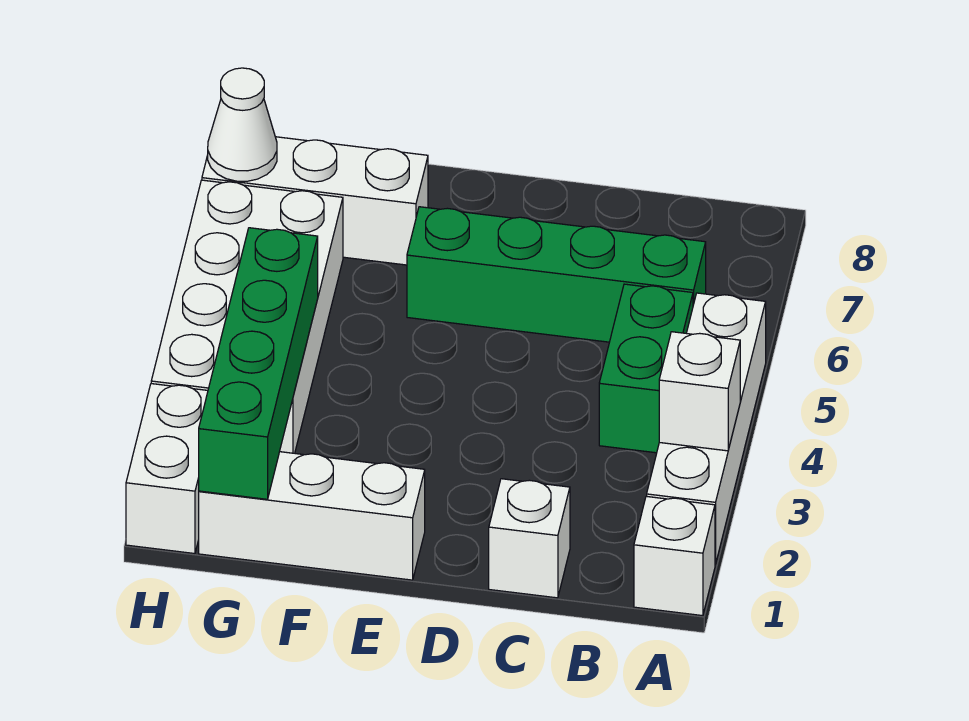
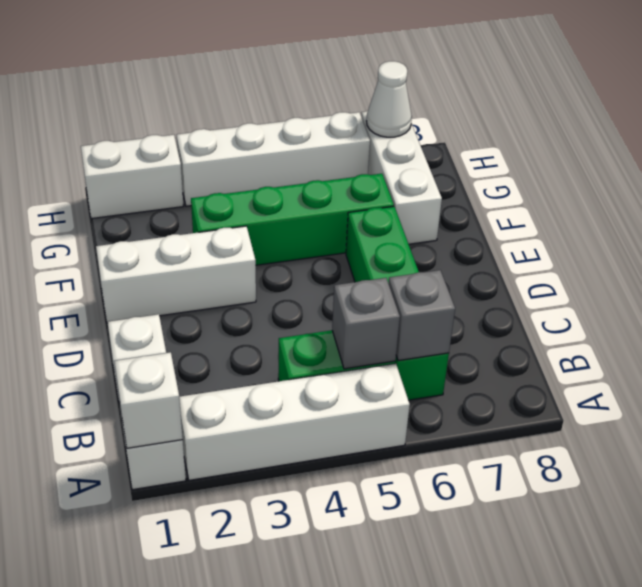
white 1x1 brick [659,332,740,451] -> white 1x1 brick moved to [115,352,183,448]
none -> grey 1x1 brick [332,278,400,369]
none -> grey 1x1 brick [388,270,455,361]
white 1x3 brick [199,452,425,580] -> white 1x3 brick turned to [96,226,256,323]
green 1x4 brick [199,228,318,499] -> green 1x4 brick moved to [191,174,394,265]
white 2x4 brick [151,180,343,453] -> white 1x4 brick [177,112,370,206]

